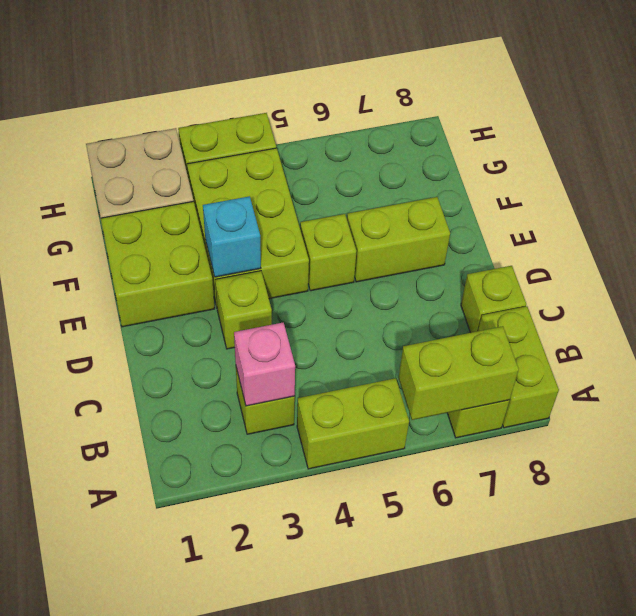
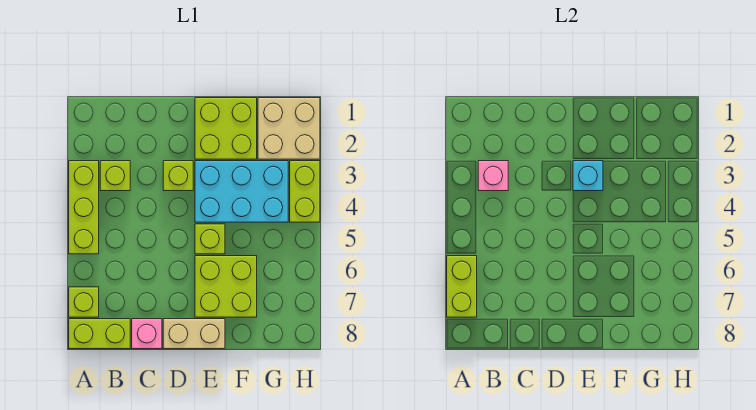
lime 1x2 brick [297,378,409,469] -> lime 1x3 brick [69,161,99,254]
lime 1x1 brick [461,266,526,333] -> pink 1x1 brick [132,319,162,349]
none -> tan 1x2 brick [163,319,225,349]
lime 2x3 brick [187,148,309,307] -> cyan 2x3 brick [195,161,288,222]
lime 1x2 brick [347,197,450,282] -> lime 2x2 brick [195,256,257,317]

